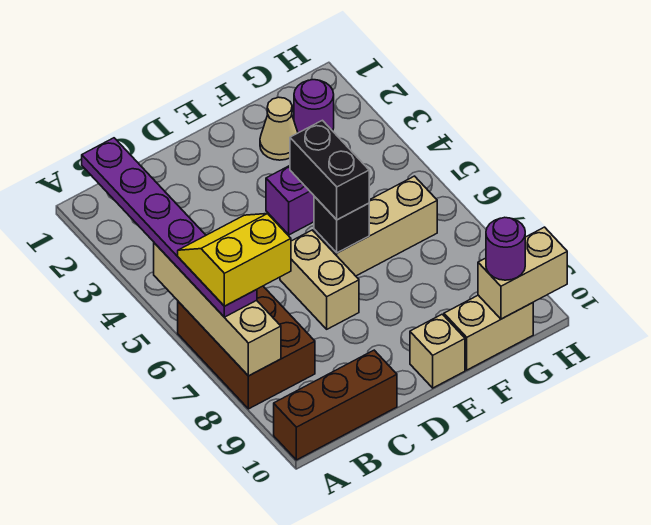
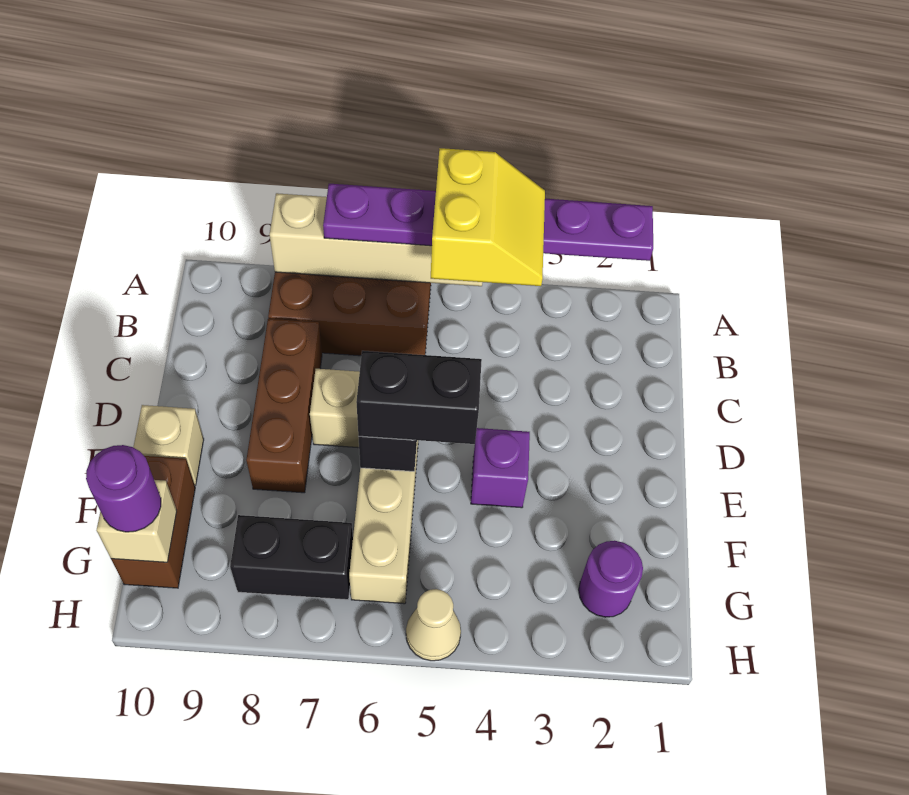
yellow 2x2 slope [178,214,291,306] -> yellow 2x2 slope moved to [431,148,545,286]
brown 1x3 brick [274,350,397,460] -> brown 1x3 brick moved to [246,319,322,493]
tan 1x1 cone [260,97,298,160] -> tan 1x1 cone moved to [406,589,461,661]
tan 1x2 brick [444,295,533,370] -> brown 1x2 brick [111,456,195,588]
none -> black 1x2 brick [230,515,353,600]
tan 1x2 brick [478,227,567,319] -> tan 1x1 brick [97,480,177,562]

